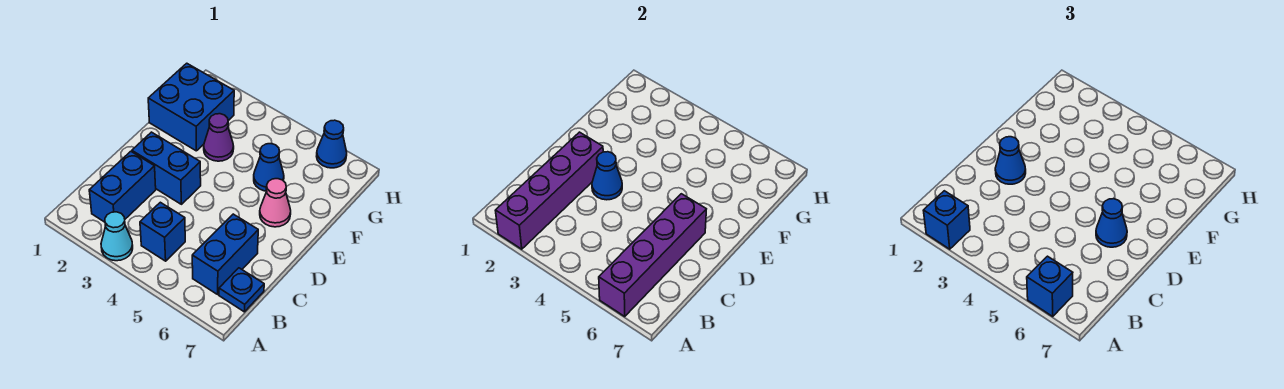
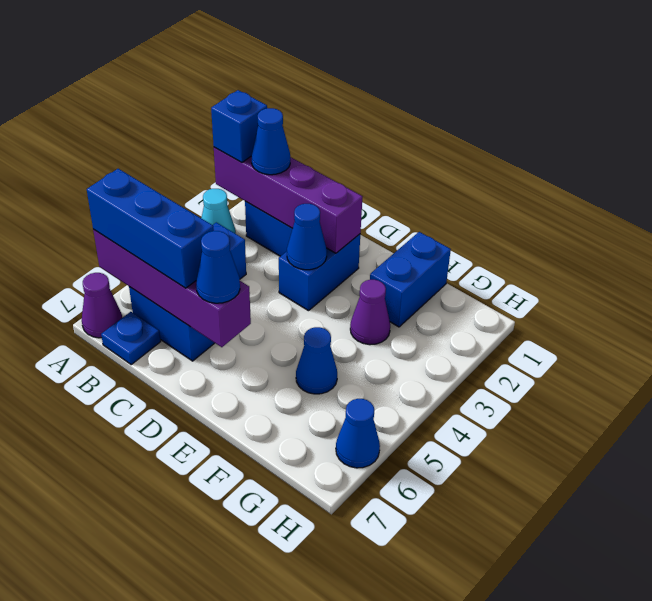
blue 1x1 brick [1027,256,1073,316] -> blue 1x3 brick [87,169,214,288]
none -> purple 1x1 cone [82,273,122,338]
blue 1x1 cone [995,137,1026,184] -> blue 1x1 cone moved to [251,108,290,175]
pink 1x1 cone [260,179,291,227] -> none
blue 2x2 brick [148,63,234,151] -> blue 1x2 brick [370,232,451,327]

